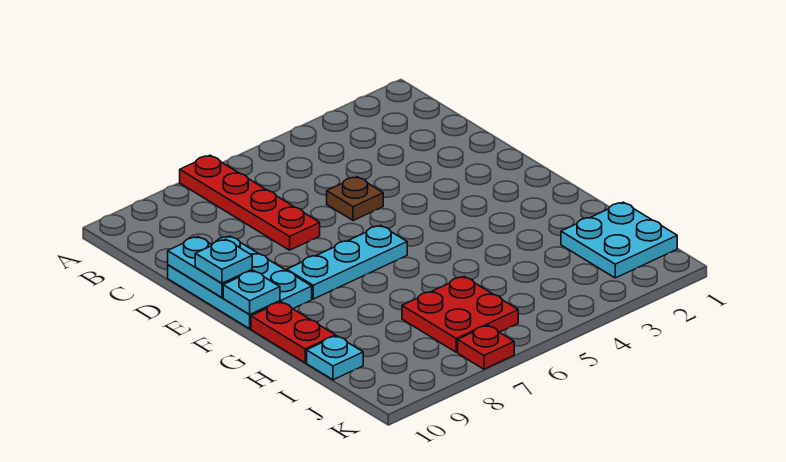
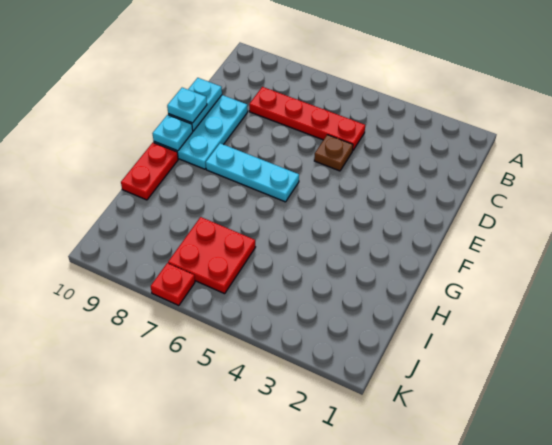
red 1x4 plate [180,155,320,250] -> red 1x4 plate turned to [249,87,365,151]
cyan 2x2 plate [561,202,677,278] -> none
cyan 1x1 plate [307,336,363,380] -> none

